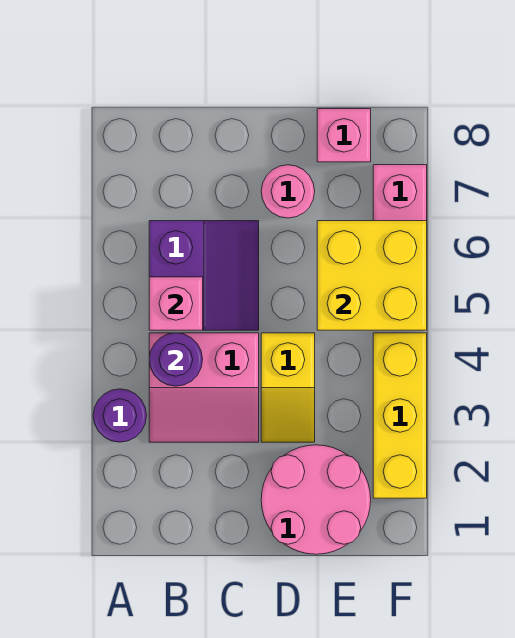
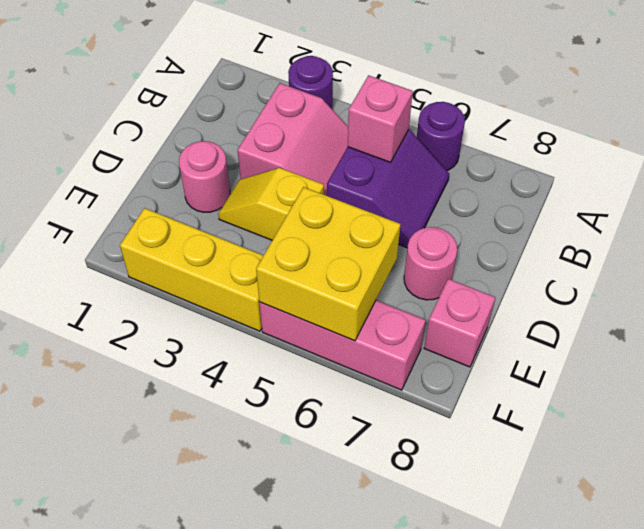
pink 2x2 slope [149,333,259,442] -> pink 2x2 slope turned to [238,83,348,196]
purple 1x1 round brick [149,333,203,386] -> purple 1x1 round brick moved to [417,102,465,171]
purple 2x2 slope [149,221,259,330] -> purple 2x2 slope turned to [327,129,449,248]
pink 2x2 round brick [261,445,371,554] -> pink 1x1 round brick [179,141,230,212]

